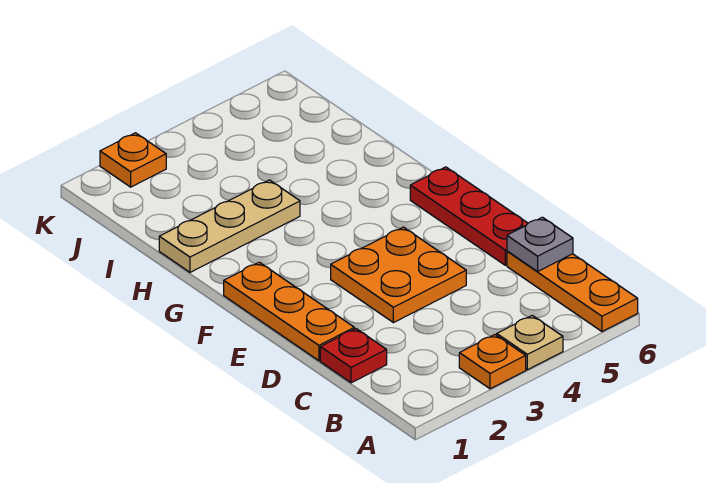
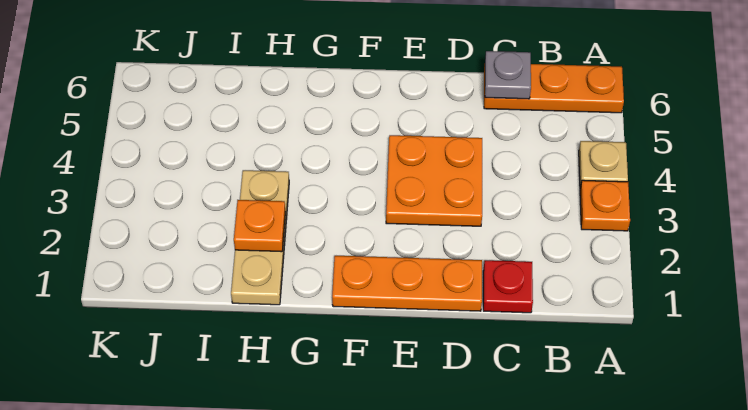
red 1x3 plate [410,167,528,265] -> none
orange 1x1 plate [100,133,166,187] -> orange 1x1 plate moved to [234,200,285,252]

